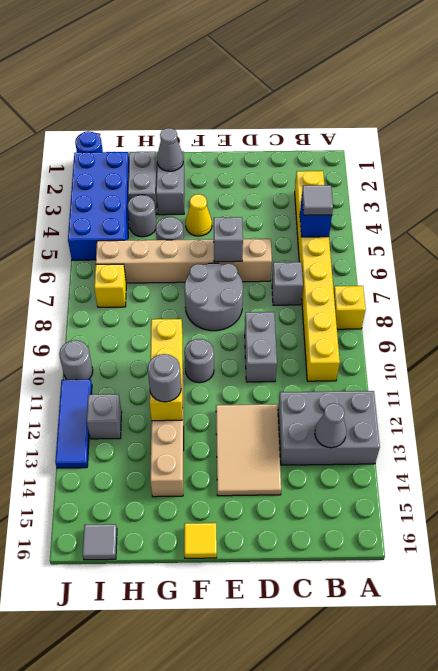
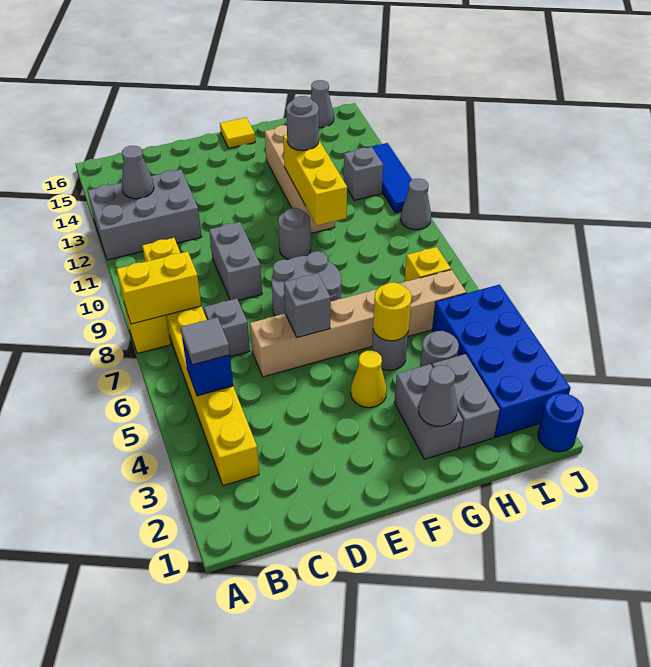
none -> yellow 1x2 brick [117,252,201,324]
tan 2x3 tile [216,404,281,496] -> none
none -> yellow 1x1 round brick [373,282,411,341]
grey 1x1 tile [83,524,117,560] -> grey 1x1 cone [311,80,334,128]
grey 1x1 round brick [59,340,93,380] -> grey 1x1 cone [401,178,431,230]

